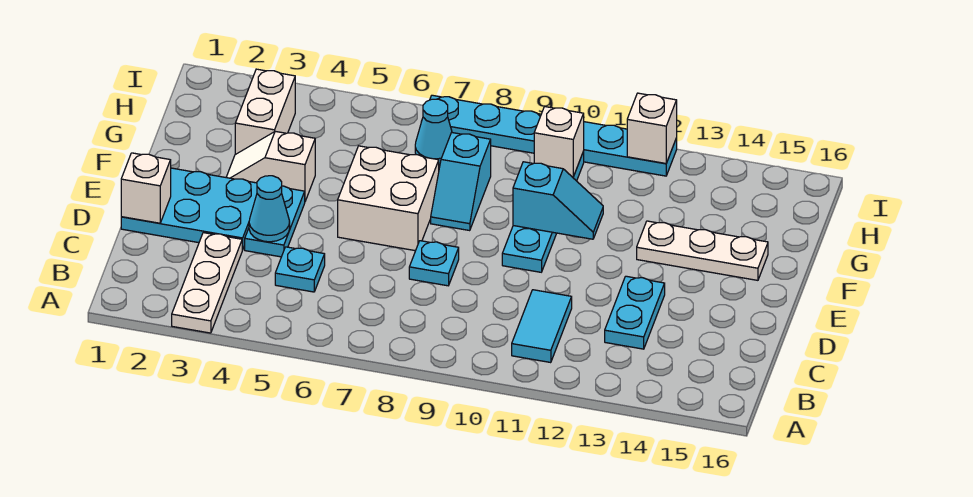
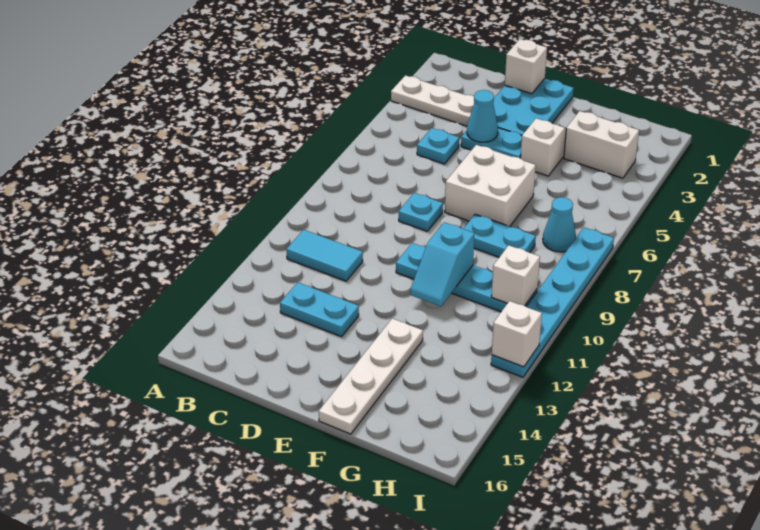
cyan 1x2 slope [431,133,491,231] -> cyan 1x2 plate [463,214,536,257]
white 1x3 plate [637,221,768,280] -> white 1x4 plate [319,318,423,434]

